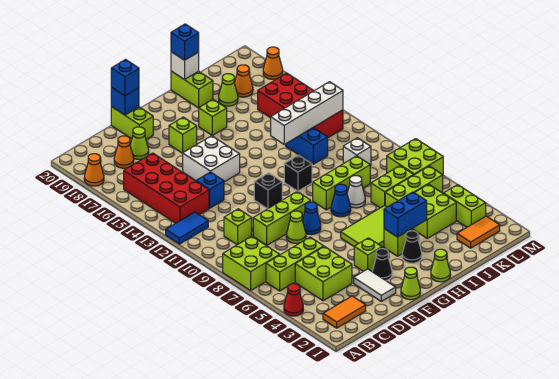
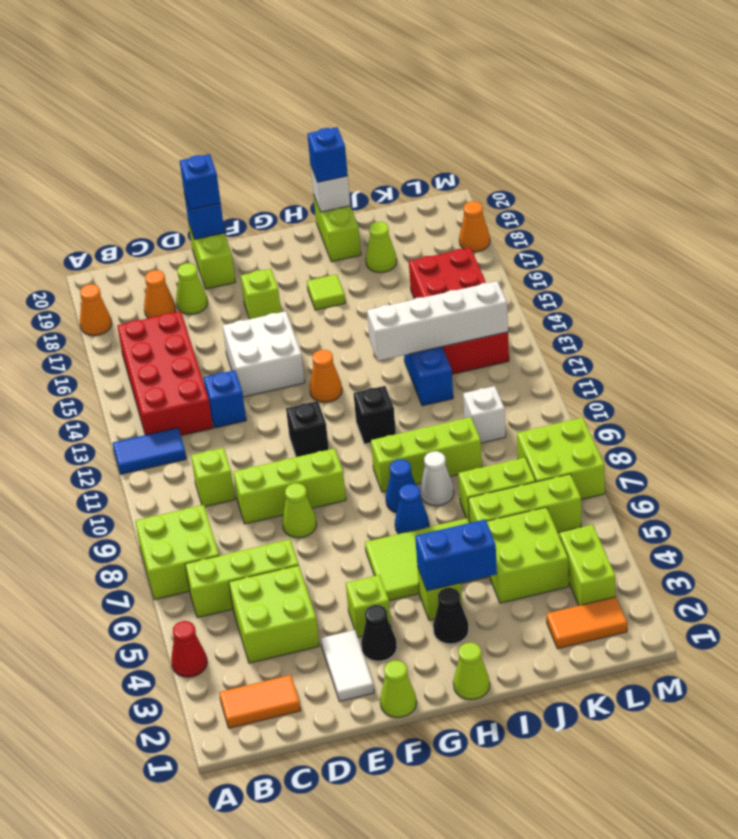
blue 1x1 cone [302,202,321,235] -> blue 1x1 cone moved to [395,484,429,534]
lime 1x1 brick [199,100,227,135] -> lime 1x1 tile [307,274,345,310]
orange 1x1 cone [235,65,253,97] -> orange 1x1 cone moved to [310,350,342,402]

